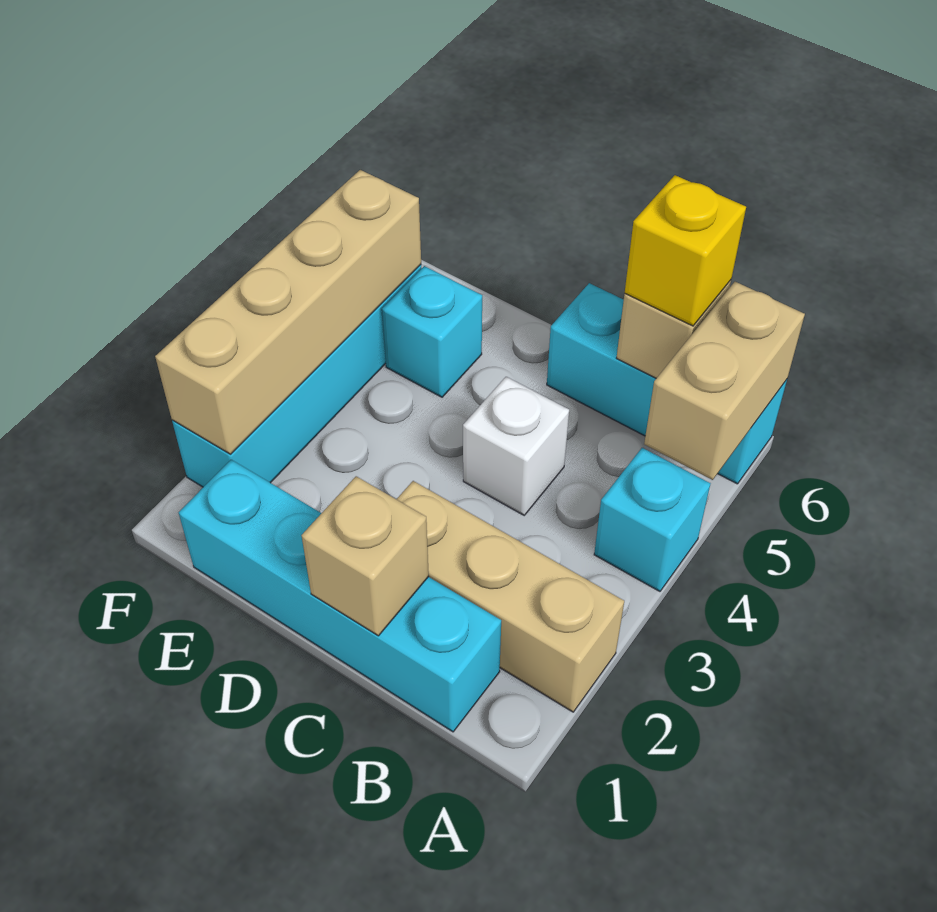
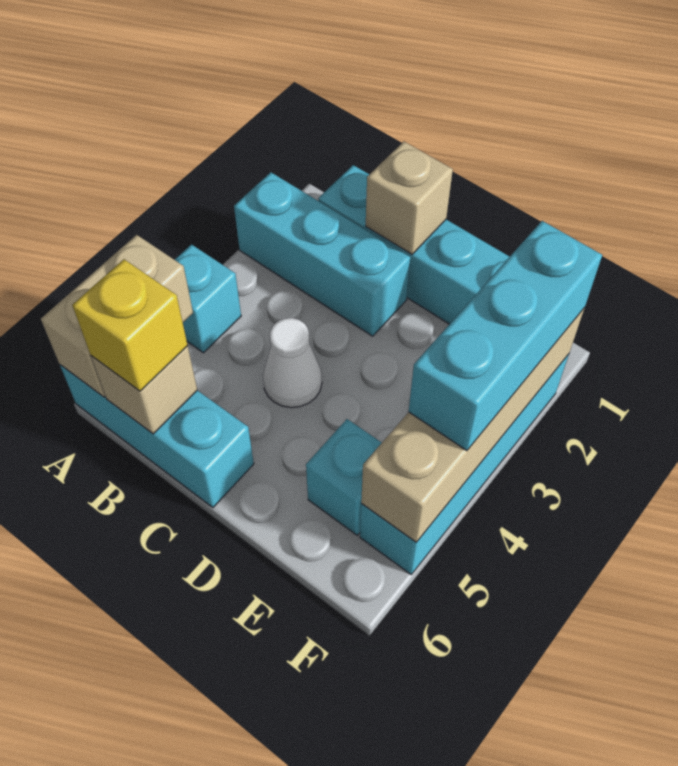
tan 1x3 brick [397,481,624,712] -> cyan 1x3 brick [234,172,410,336]
white 1x1 brick [463,377,569,515] -> white 1x1 cone [263,318,322,408]
none -> cyan 1x3 brick [409,221,602,451]

